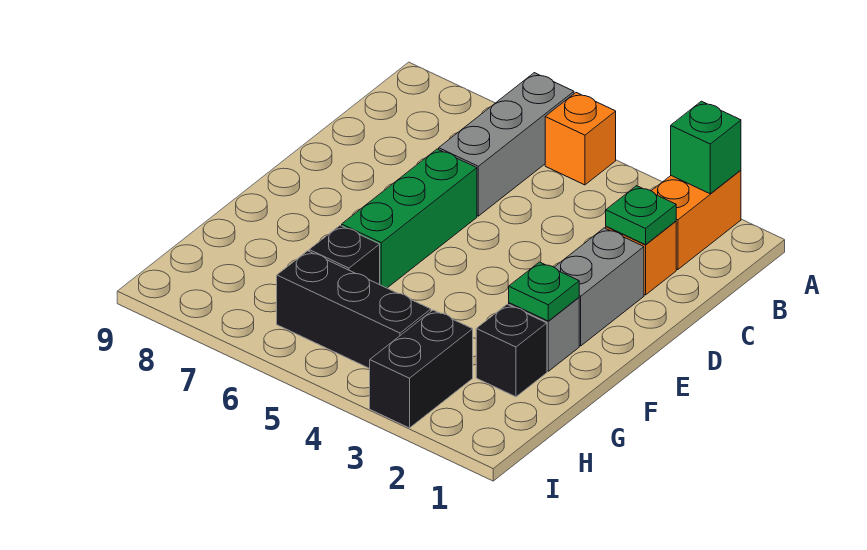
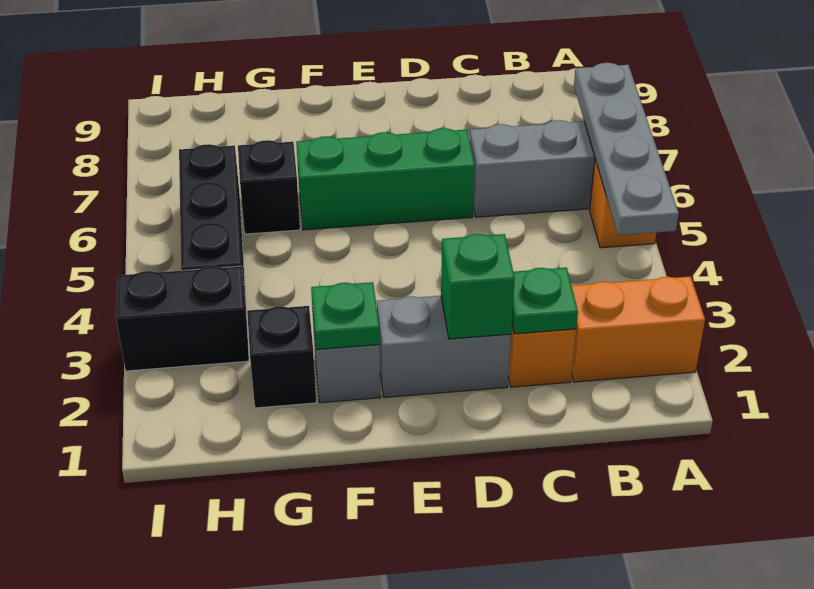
green 1x1 brick [671,101,741,194] -> green 1x1 brick moved to [441,234,515,339]
none -> grey 1x4 plate [574,63,679,235]

